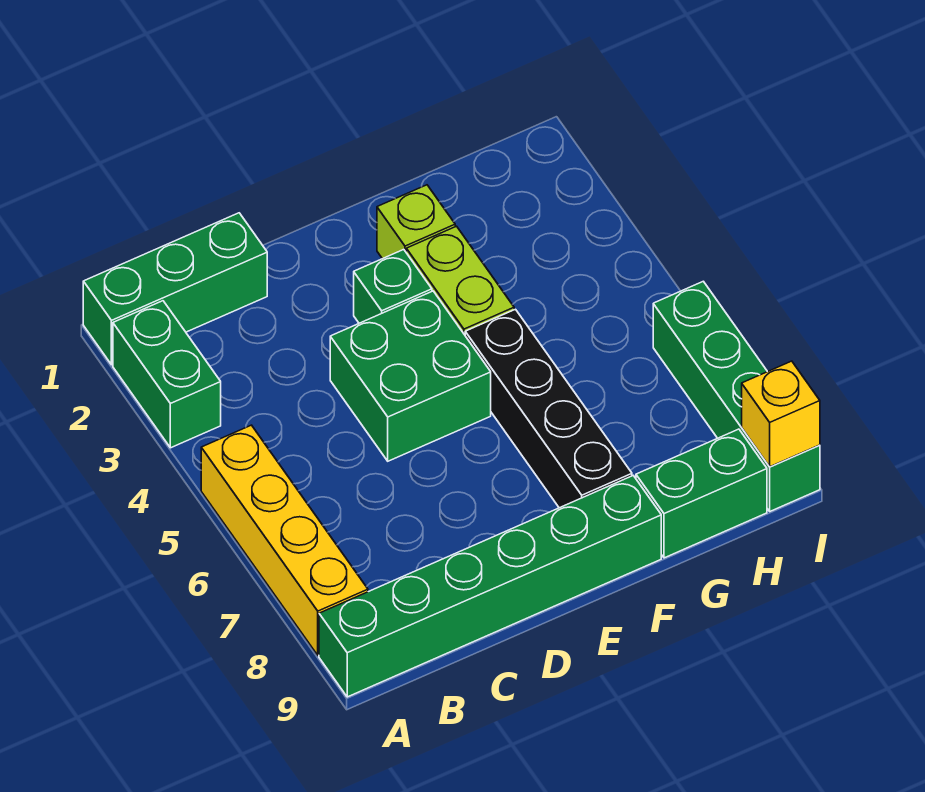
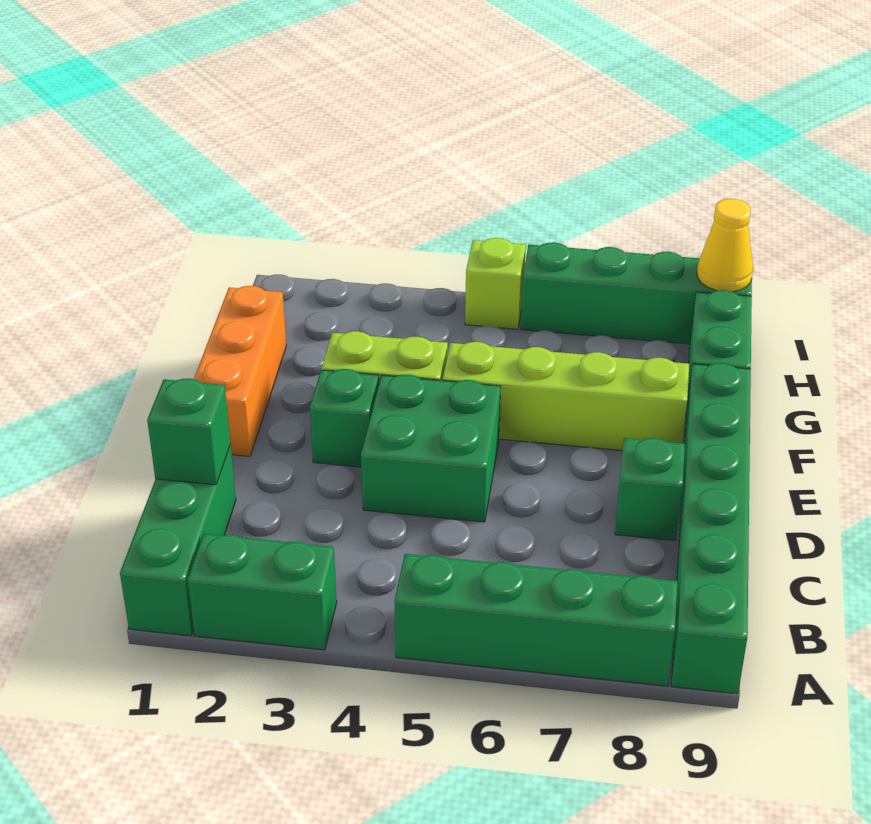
yellow 1x4 brick [201,425,368,655] -> green 1x4 brick [394,554,678,686]
none -> green 1x1 brick [147,378,230,485]
none -> green 1x1 brick [615,438,685,541]
none -> orange 1x3 brick [194,286,286,457]
lime 1x1 brick [377,185,455,259] -> lime 1x1 brick moved to [465,238,526,329]
black 1x4 brick [465,309,632,508] -> lime 1x4 brick [443,342,689,451]
yellow 1x1 brick [742,361,820,467] -> yellow 1x1 cone [697,199,753,292]

